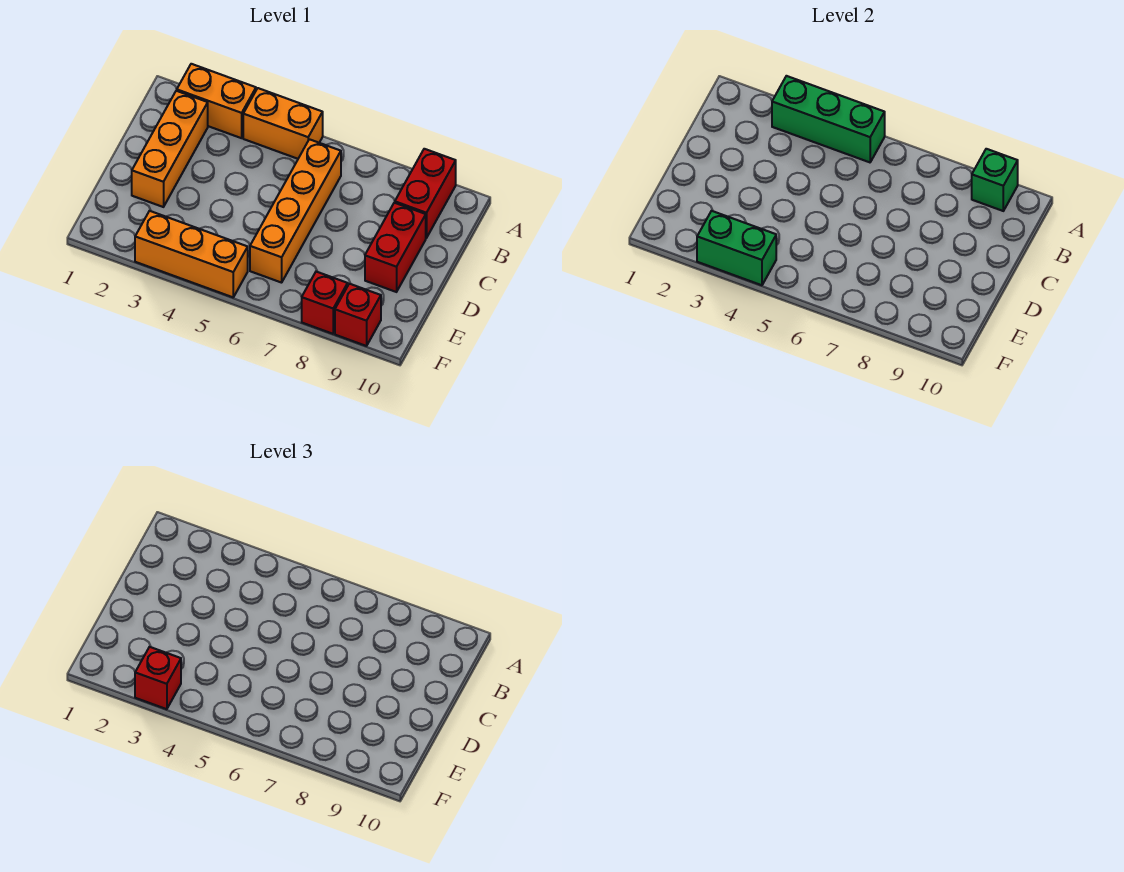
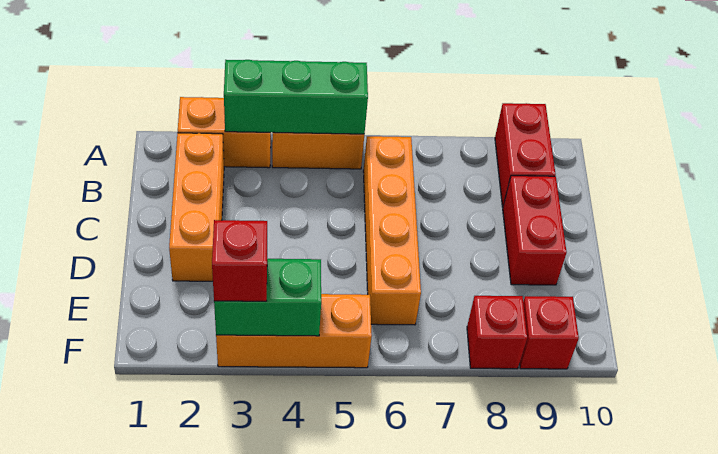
green 1x1 brick [972,149,1018,211] -> none

